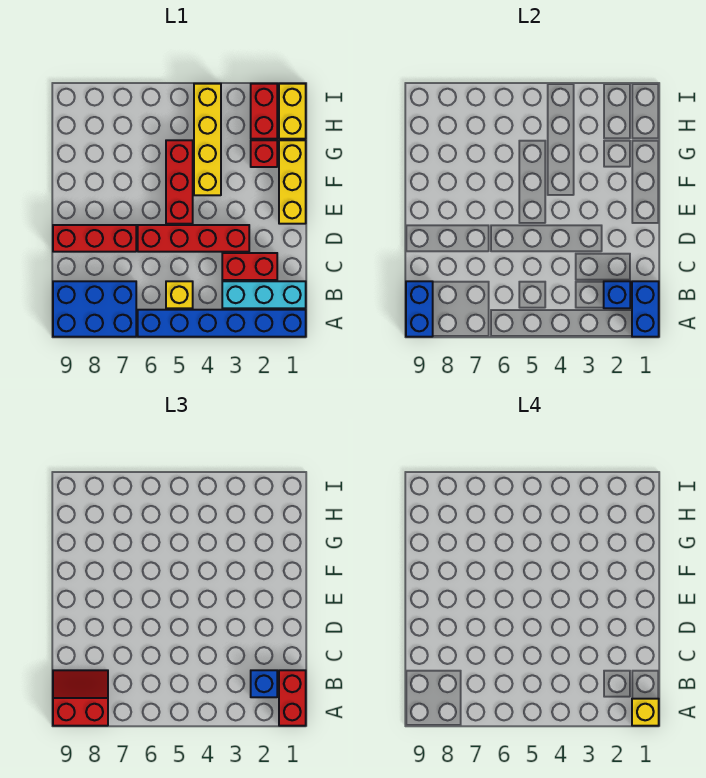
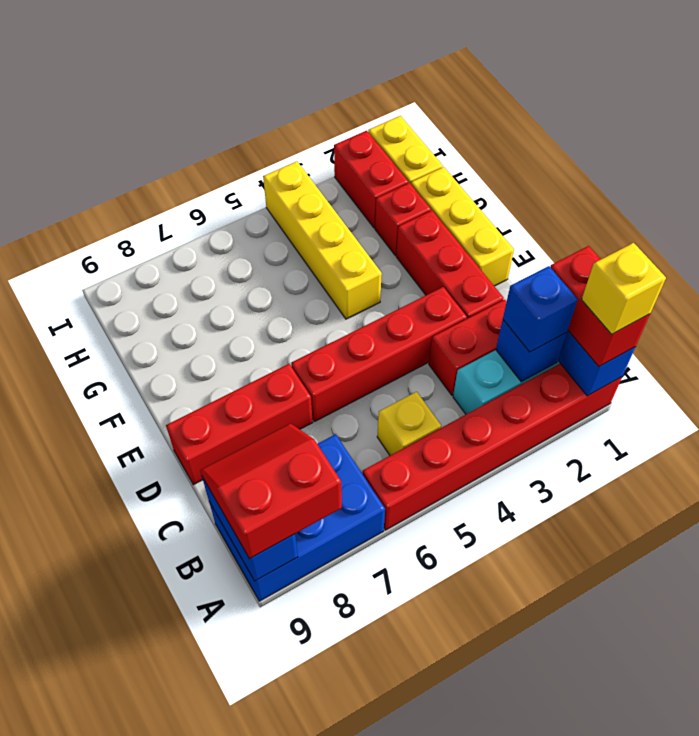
blue 1x6 brick [138,310,306,337] -> red 1x6 brick [363,364,622,530]
red 1x3 brick [166,140,193,224] -> red 1x3 brick moved to [396,211,504,318]

